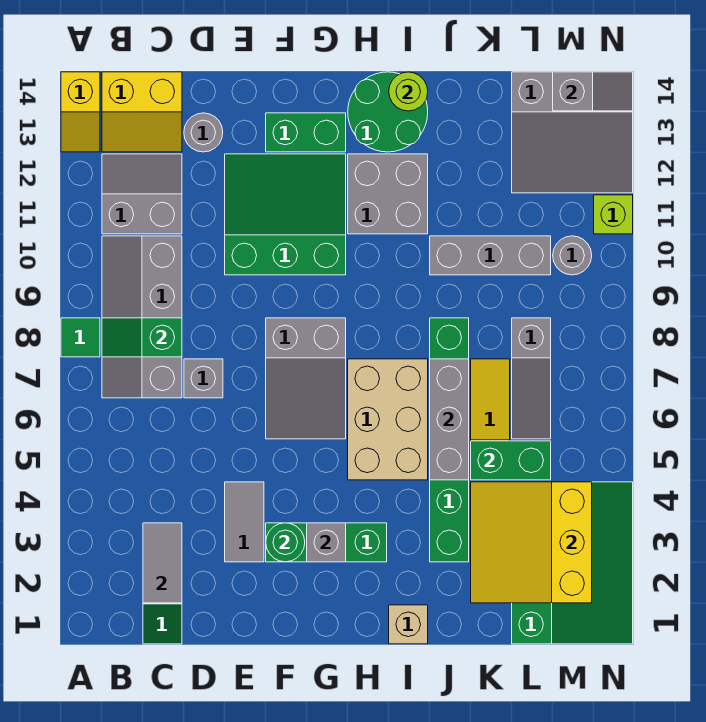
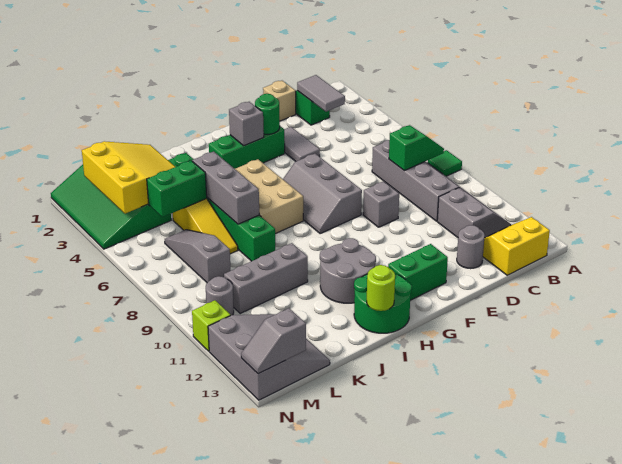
yellow 1x2 slope [61,72,100,152] -> none
grey 2x2 slope [102,154,182,234] -> grey 2x2 slope turned to [437,188,511,238]
grey 1x1 brick [184,359,223,398] -> grey 1x1 brick moved to [363,181,399,227]
green 3x3 slope [225,154,346,275] -> none
grey 2x3 slope [266,318,346,439] -> grey 2x3 slope turned to [283,154,362,234]
grey 2x2 brick [348,154,428,234] -> grey 2x2 round brick [320,238,376,303]
tan 1x1 brick [389,605,428,644] -> tan 1x1 brick moved to [263,81,296,121]
grey 3x3 slope [512,72,633,193] -> grey 3x3 slope turned to [208,314,330,400]

